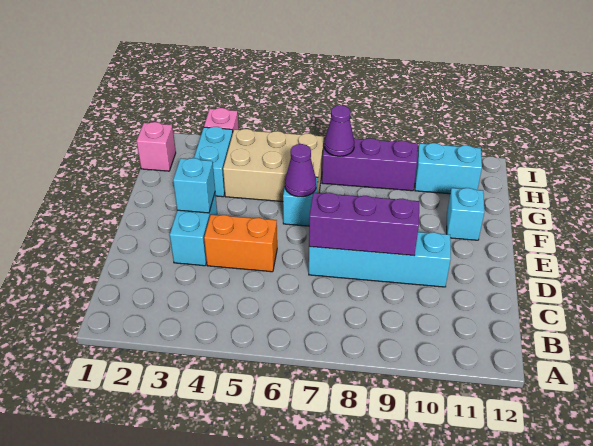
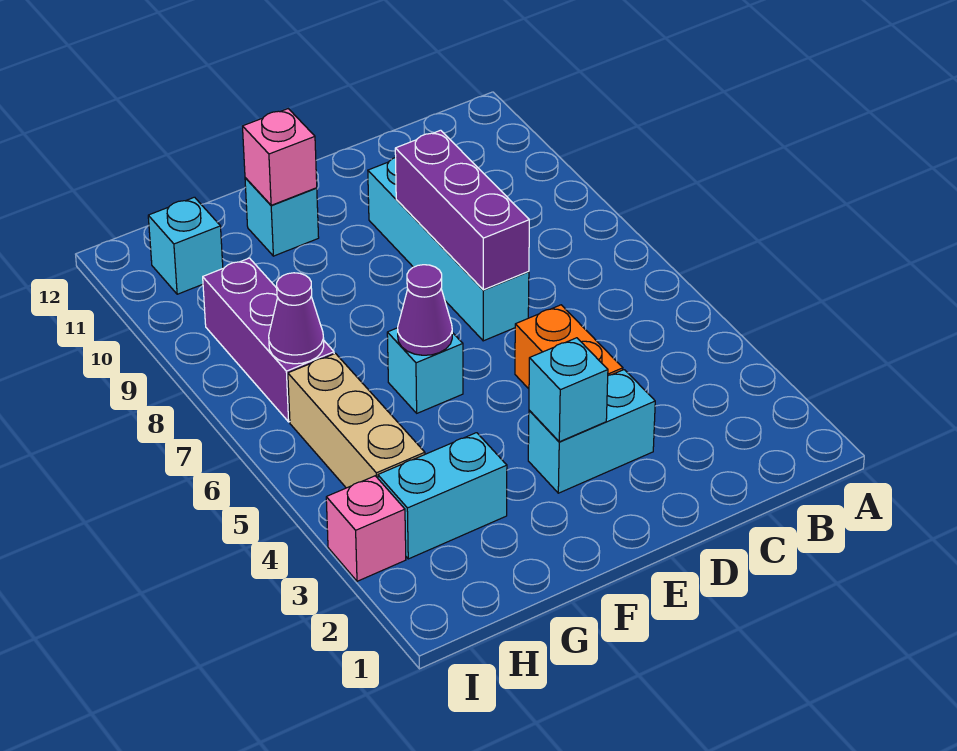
tan 2x3 brick [223,129,324,202] -> tan 1x3 brick [288,353,425,488]
pink 1x1 brick [137,122,176,171] -> pink 1x1 brick moved to [243,109,317,205]
cyan 1x2 brick [415,143,482,194] -> cyan 1x1 brick [148,197,223,294]

